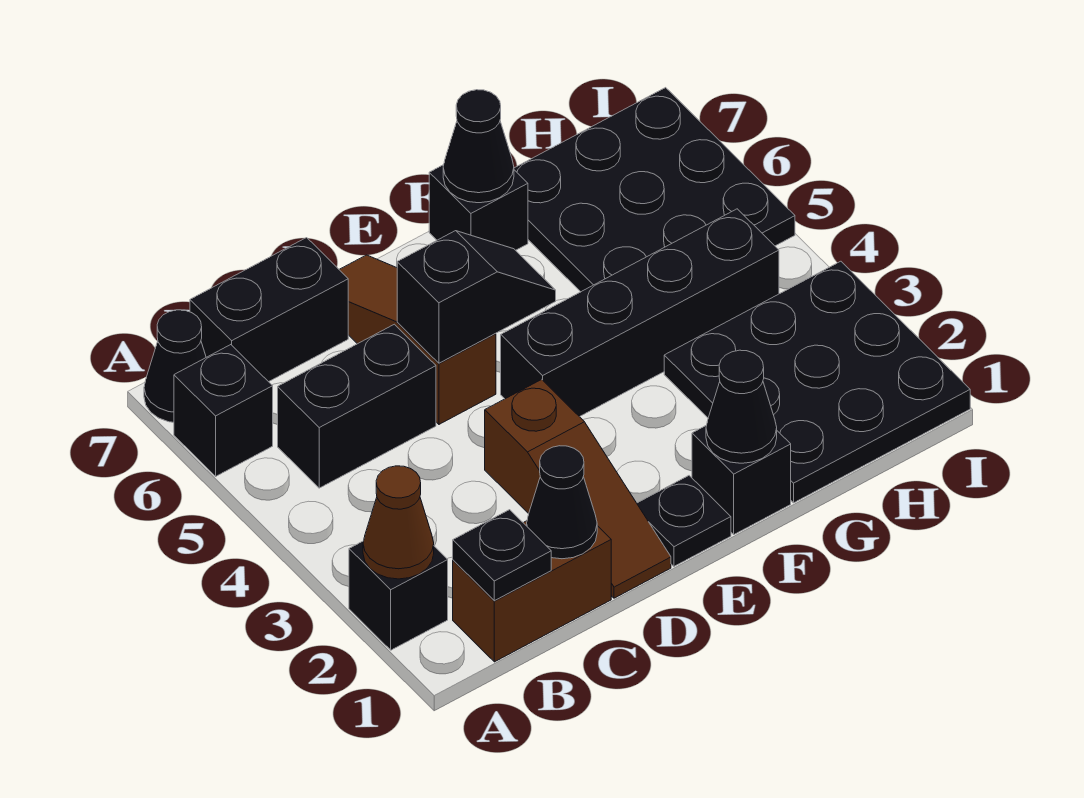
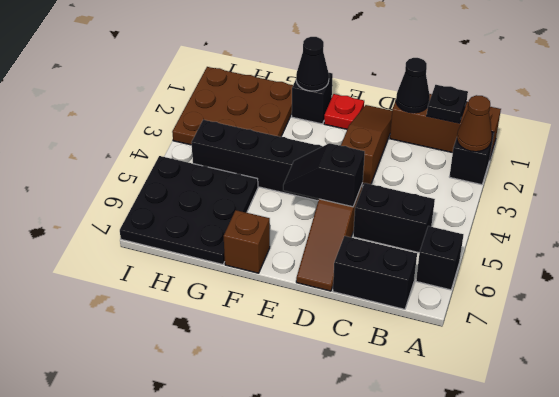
black 1x1 cone [144,310,206,422] -> none
brown 1x2 brick [453,521,611,662] -> brown 1x3 brick [390,94,501,157]
black 1x1 plate [637,476,731,566] -> red 1x1 plate [324,94,364,129]
black 1x1 brick [429,165,528,250] -> brown 1x1 brick [224,210,270,273]
black 1x1 cone [443,90,514,203] -> none
black 3x3 plate [664,261,970,503] -> brown 3x3 plate [172,67,293,145]

